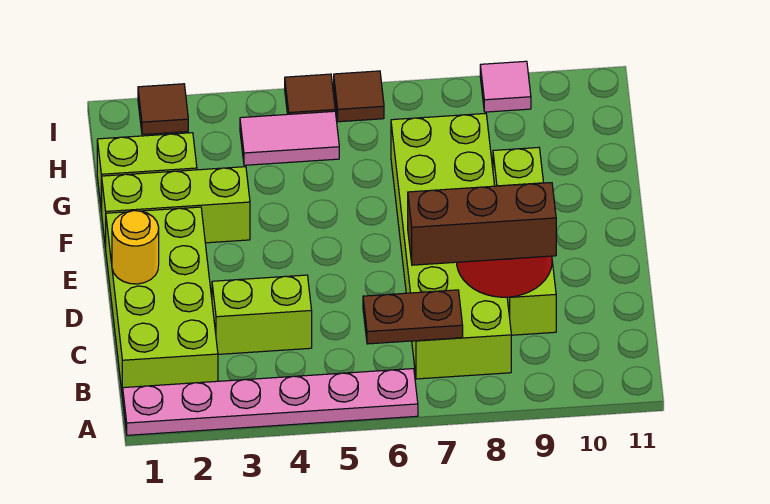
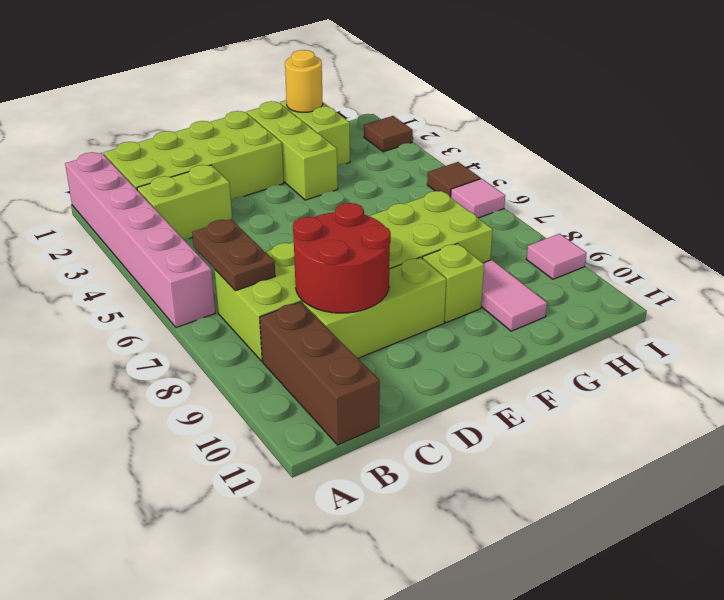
pink 1x6 plate [123,369,418,435] -> pink 1x6 brick [65,152,215,328]
lime 1x2 brick [212,275,312,354] -> lime 1x2 brick turned to [137,165,232,239]
brown 1x3 brick [408,183,556,265] -> brown 1x3 brick moved to [260,302,380,445]
yellow 1x1 round brick [112,211,159,284] -> yellow 1x1 round brick moved to [285,50,323,112]
pink 1x2 tile [240,111,339,165] -> pink 1x2 tile moved to [481,260,547,331]
brown 1x1 tile [334,71,384,122] -> pink 1x1 tile [451,179,505,218]

